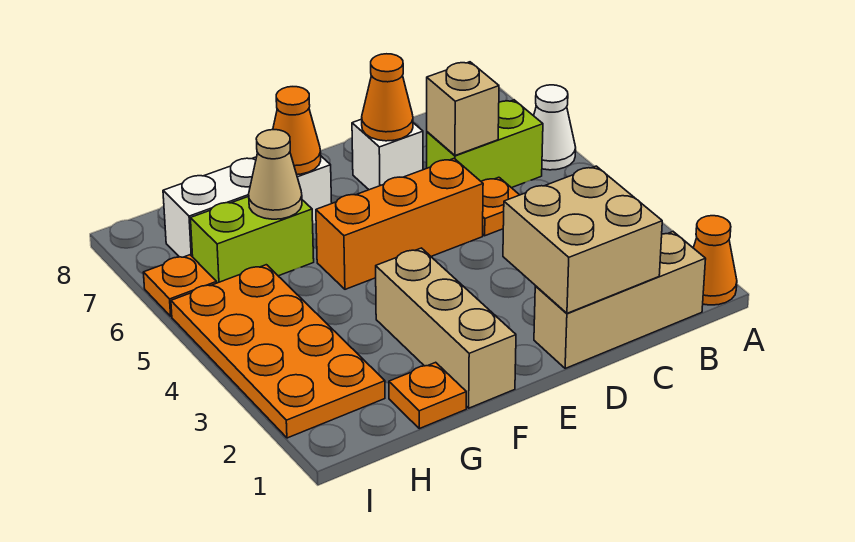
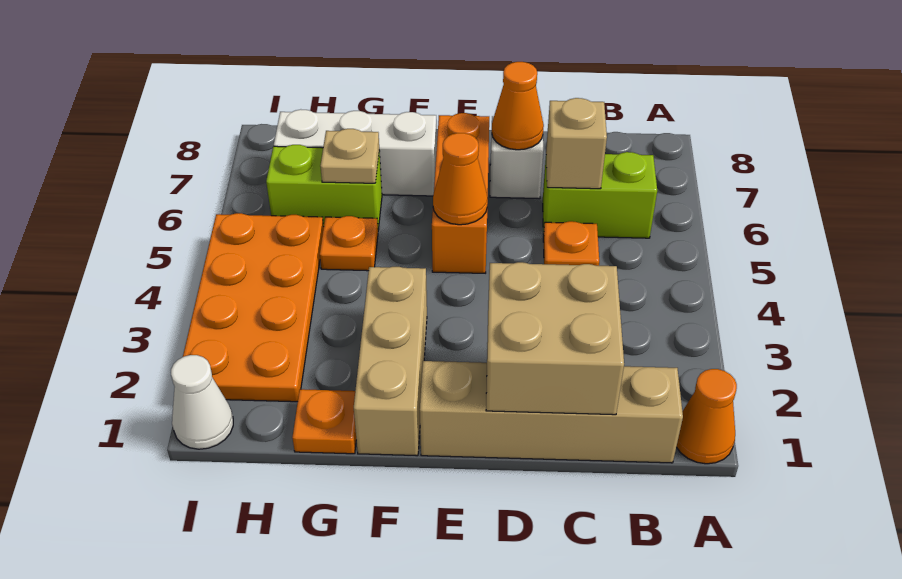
white 1x1 cone [534,85,576,170] -> white 1x1 cone moved to [171,355,233,449]
tan 1x3 brick [534,232,706,369] -> tan 1x4 brick [420,361,683,463]
orange 1x3 brick [316,159,483,289] -> orange 1x3 brick turned to [432,113,489,273]
orange 1x1 cone [273,87,321,174] -> orange 1x1 cone moved to [433,133,488,225]
tan 1x1 cone [249,130,302,219] -> tan 1x1 plate [320,129,379,183]
orange 1x1 plate [143,255,217,316] -> orange 1x1 plate moved to [320,216,378,271]

